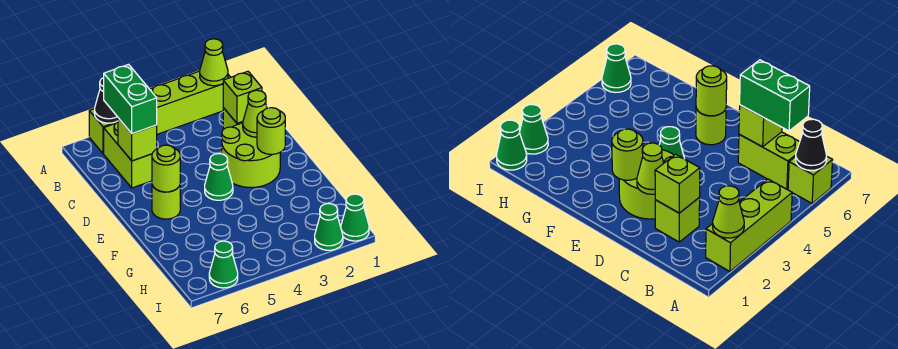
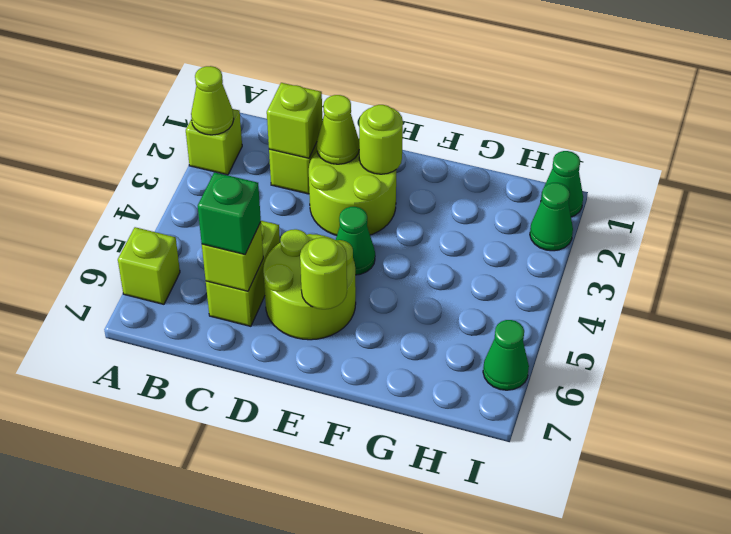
lime 1x3 brick [150,71,231,134] -> lime 1x1 brick [186,109,242,175]
black 1x1 cone [95,78,118,123] -> none
lime 1x2 brick [104,122,152,188] -> lime 1x2 brick turned to [206,221,280,326]
green 1x2 brick [104,64,157,134] -> green 1x1 brick [198,172,261,255]
lime 1x1 round brick [152,185,180,219] -> lime 2x2 round brick [263,229,356,340]

